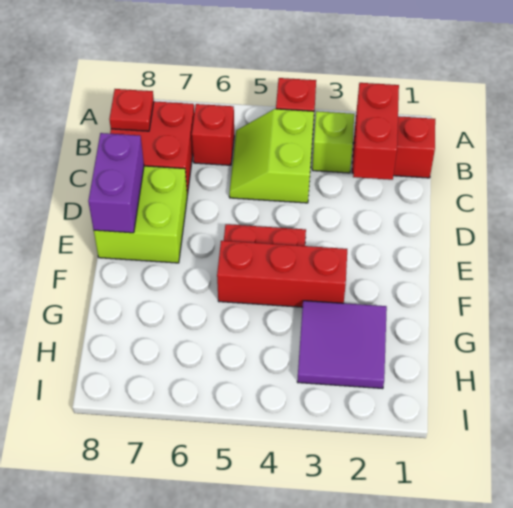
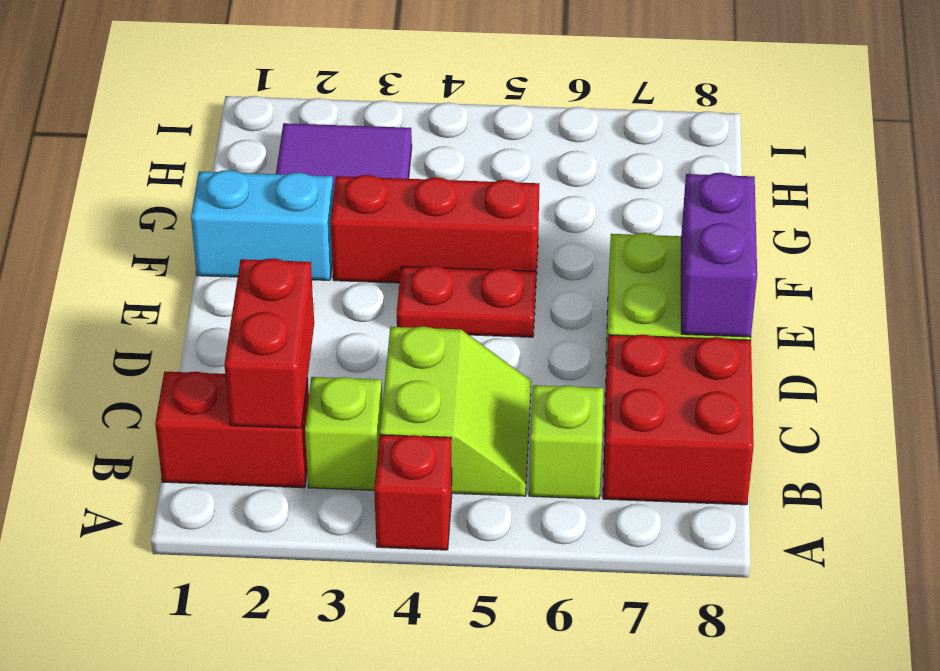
red 1x1 brick [192,104,234,165] -> lime 1x1 brick [529,385,604,499]
red 1x1 plate [109,89,154,131] -> none
none -> cyan 1x2 brick [191,170,334,280]

